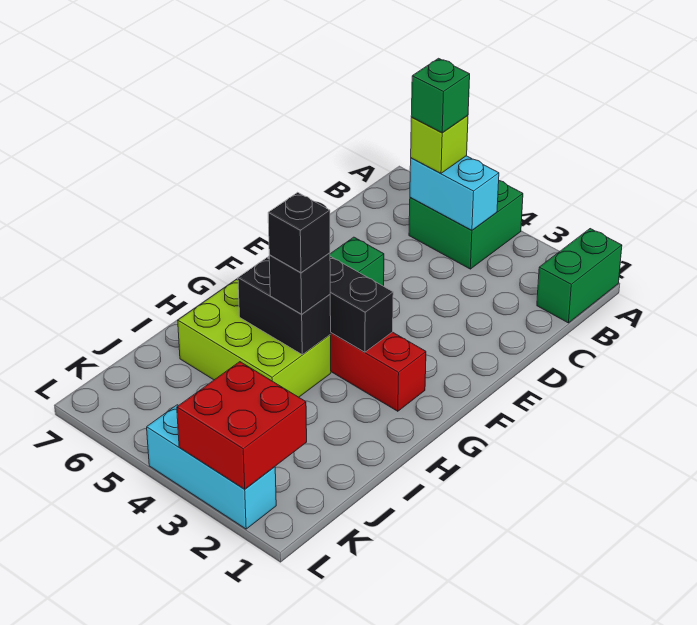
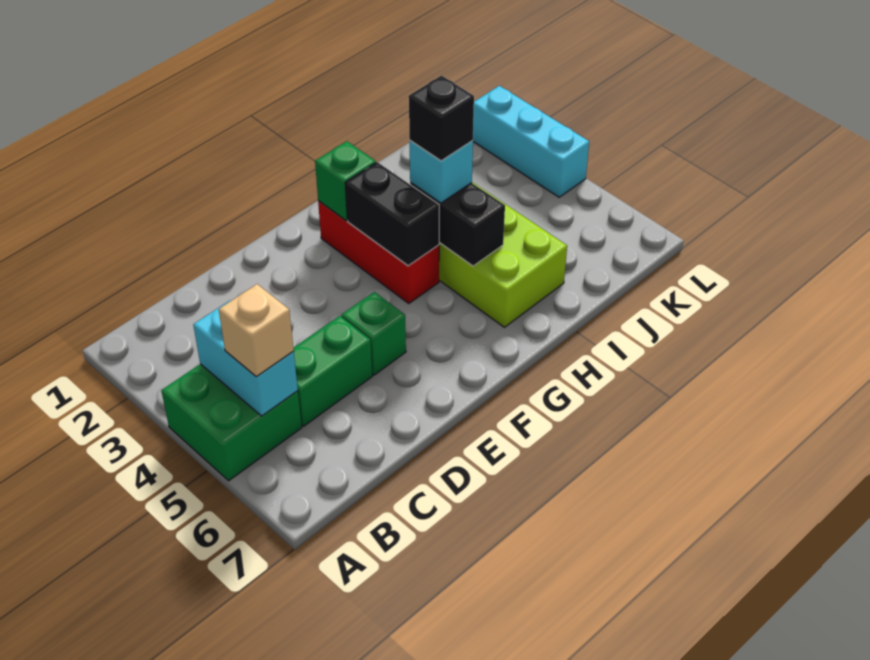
green 1x2 brick [537,229,622,323] -> green 1x2 brick moved to [293,316,372,426]
lime 1x1 brick [411,115,468,173] -> tan 1x1 brick [219,284,294,377]
green 1x1 brick [411,58,470,133] -> green 1x1 brick moved to [315,141,376,221]
black 1x1 brick [269,253,330,314] -> cyan 1x1 brick [410,141,473,203]
red 2x2 brick [177,362,307,489] -> none

